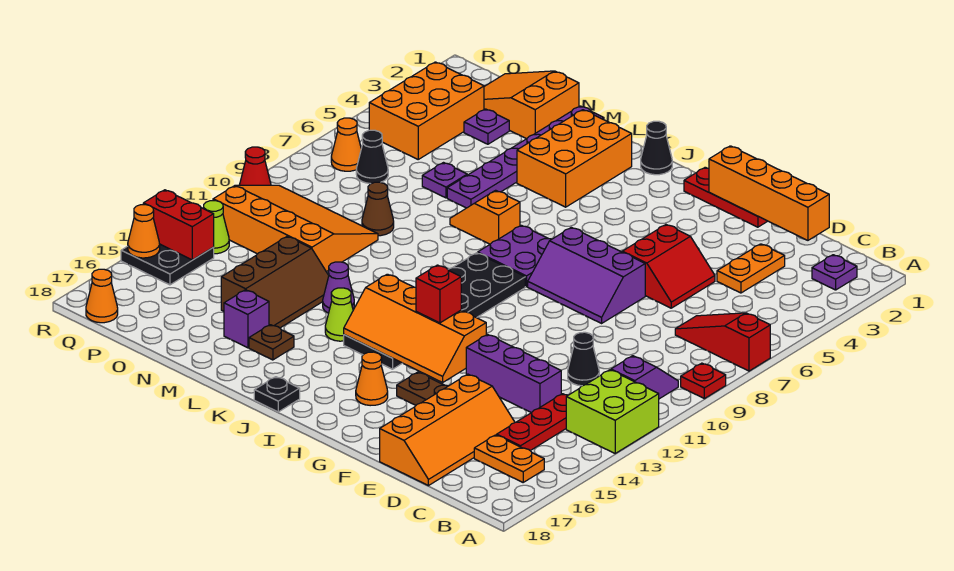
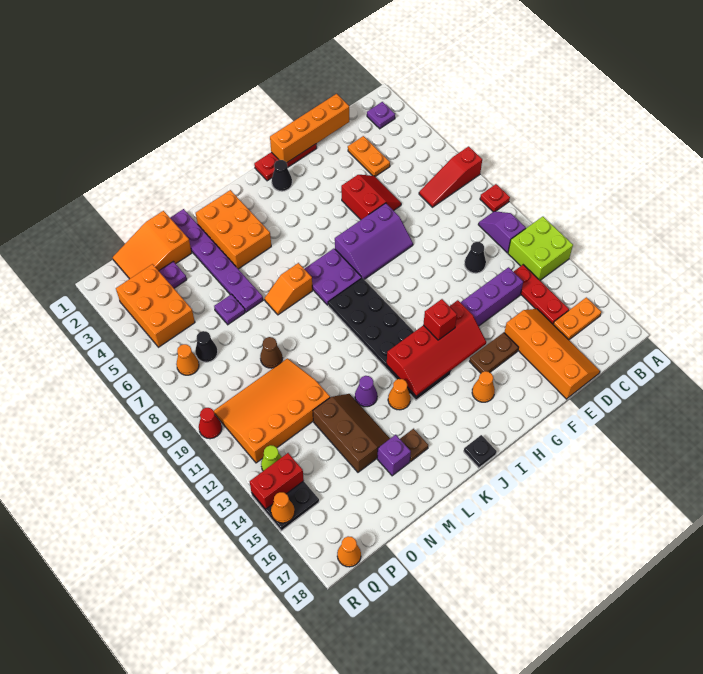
orange 2x4 slope [344,274,486,382] -> red 2x4 slope [387,300,486,396]
black 1x1 cone [641,121,672,175] -> black 1x1 cone moved to [272,160,292,191]
lime 1x1 cone [325,288,353,341] -> orange 1x1 cone [388,379,411,410]

